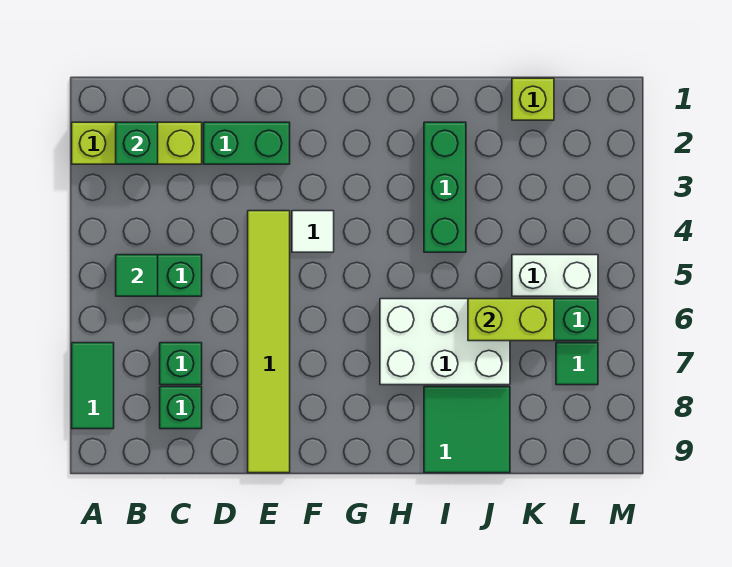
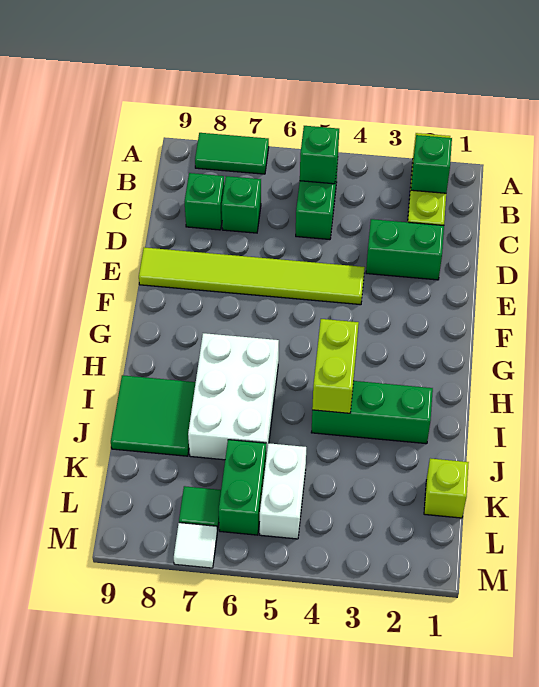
green 1x1 tile [116,255,158,296] -> green 1x1 brick [300,126,339,184]
green 1x2 brick [204,122,290,164] -> green 1x2 brick turned to [366,219,444,280]
white 1x1 tile [292,211,334,252] -> white 1x1 tile moved to [174,523,217,568]
lime 1x2 brick [468,299,554,341] -> lime 1x2 brick moved to [312,319,359,413]

